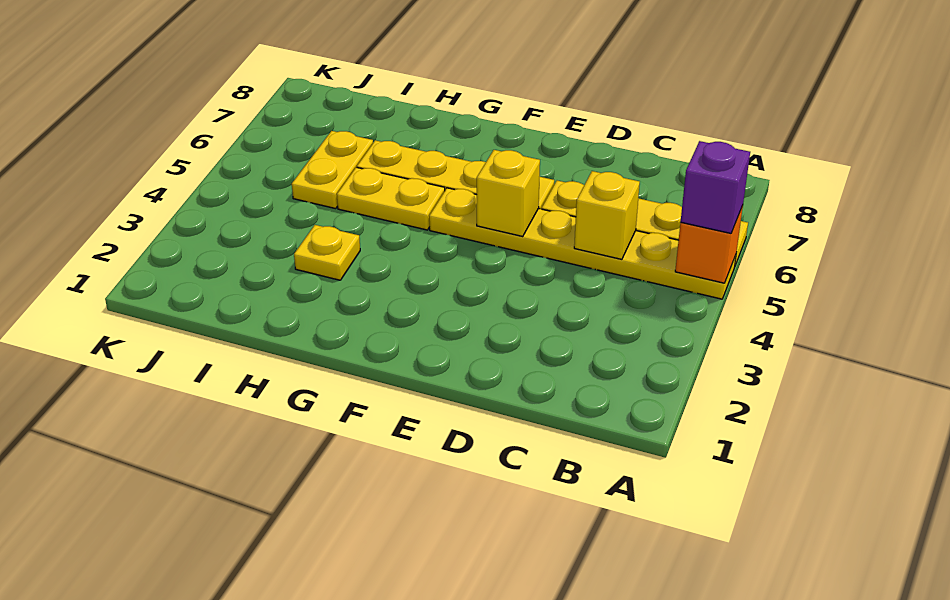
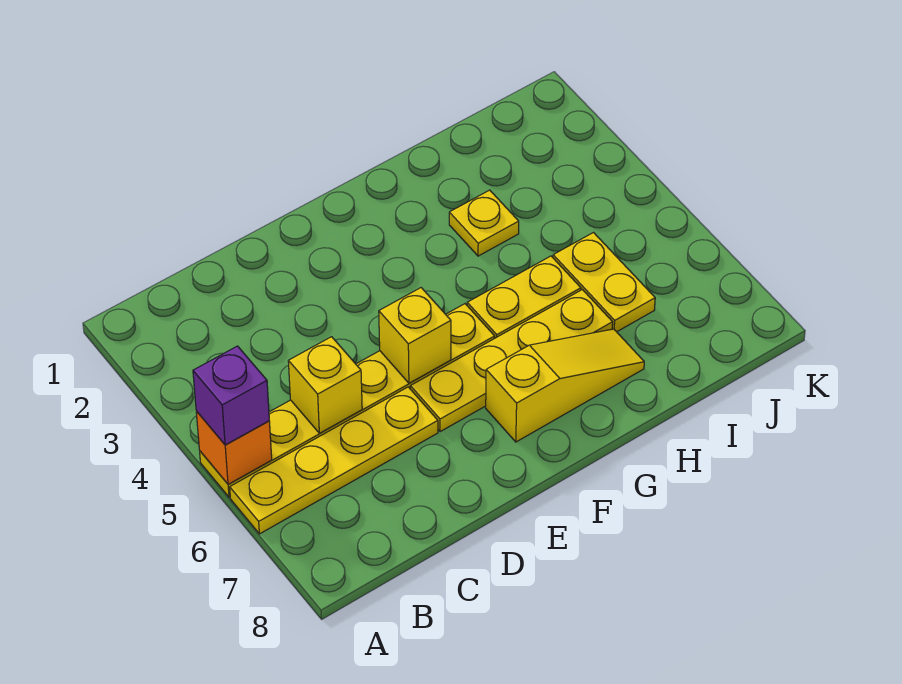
none -> yellow 1x3 slope [486,329,644,442]

